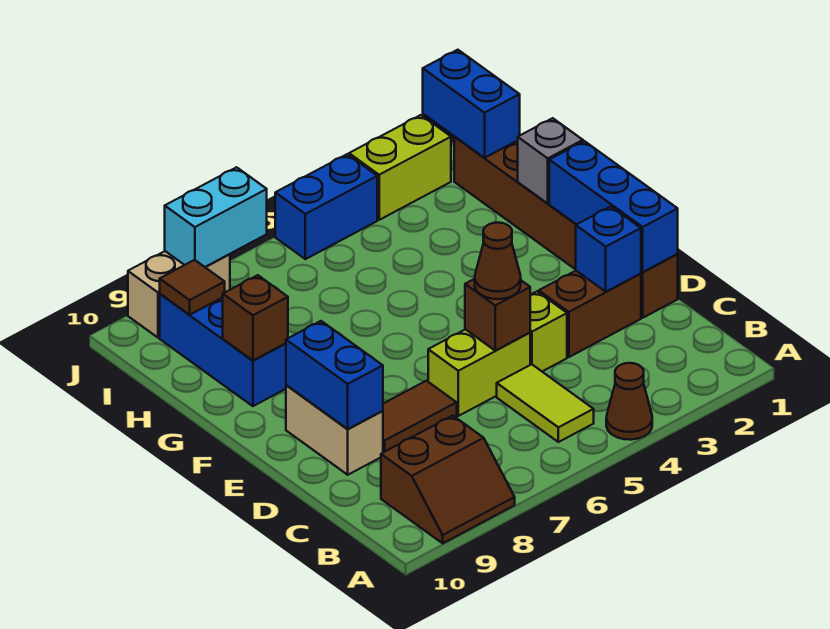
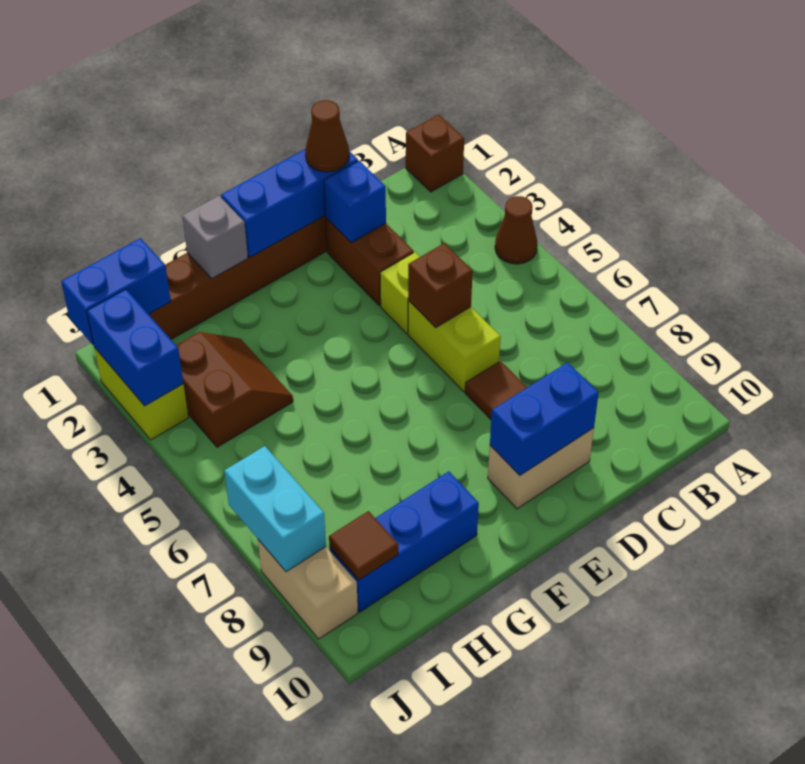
brown 2x2 slope [381,416,515,543] -> brown 2x2 slope moved to [176,332,293,447]
lime 1x2 tile [497,364,594,442] -> none
brown 1x1 cone [475,223,521,299] -> brown 1x1 cone moved to [305,100,349,172]
brown 1x1 brick [223,275,288,360] -> brown 1x1 brick moved to [406,115,464,192]
blue 1x2 brick [275,154,377,259] -> blue 1x2 brick moved to [87,289,183,406]

